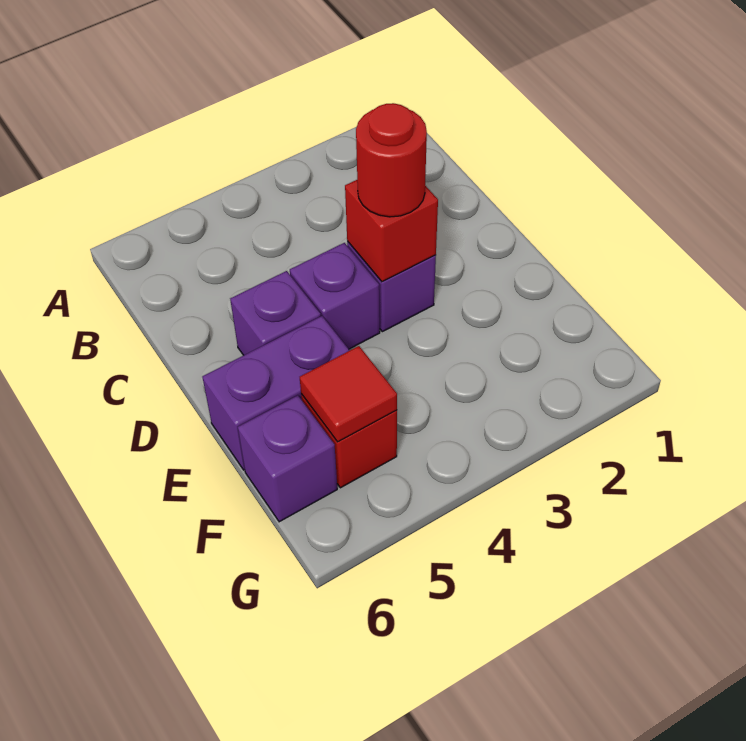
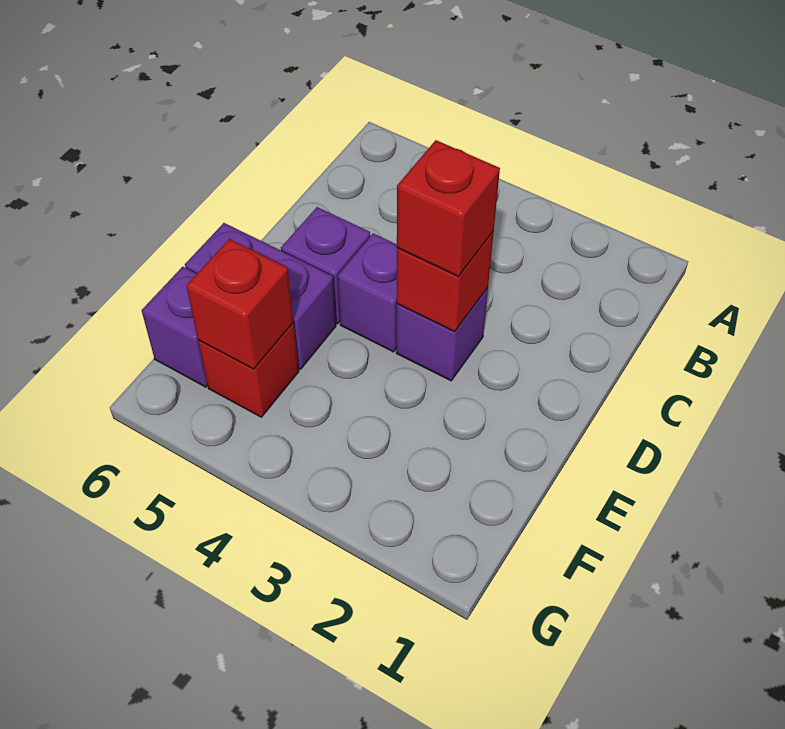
red 1x1 round brick [356,103,427,217] -> red 1x1 brick [397,140,500,276]
red 1x1 tile [300,346,397,442] -> red 1x1 brick [186,239,293,369]

